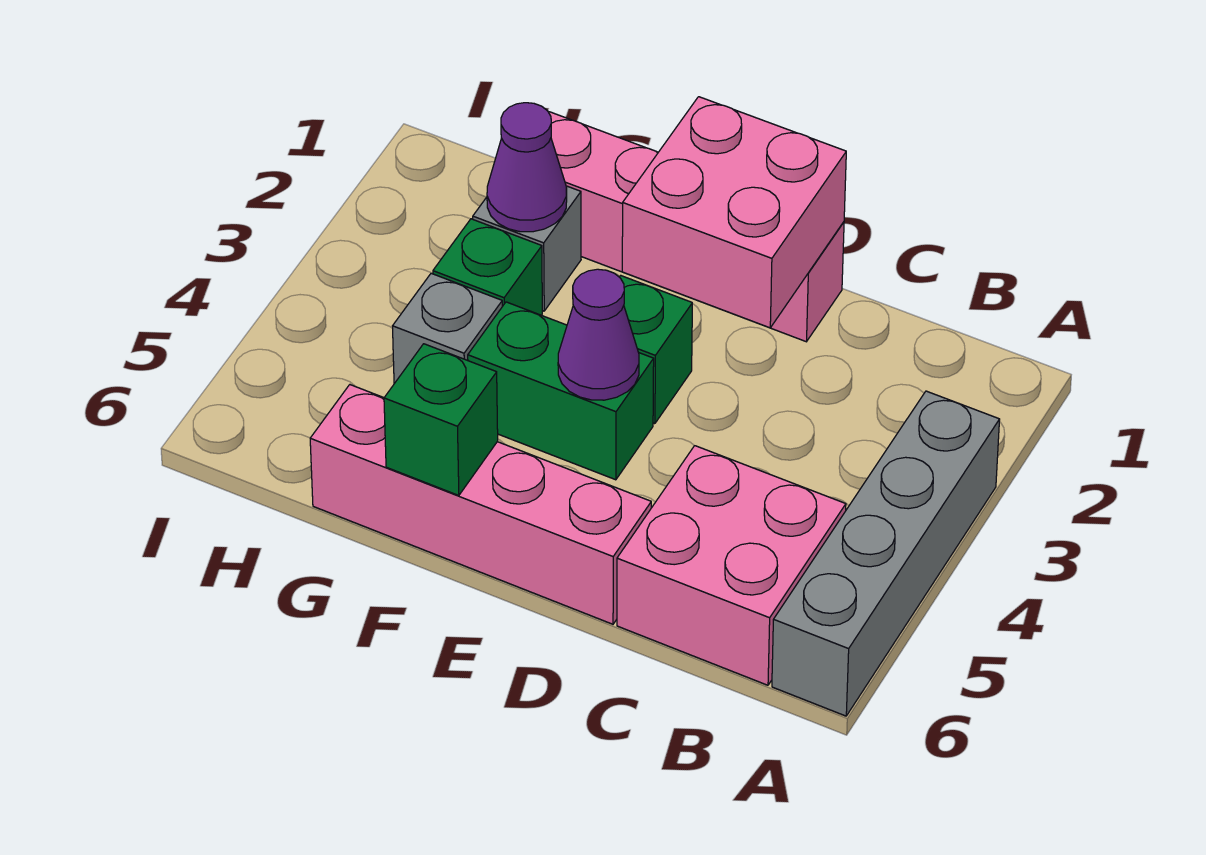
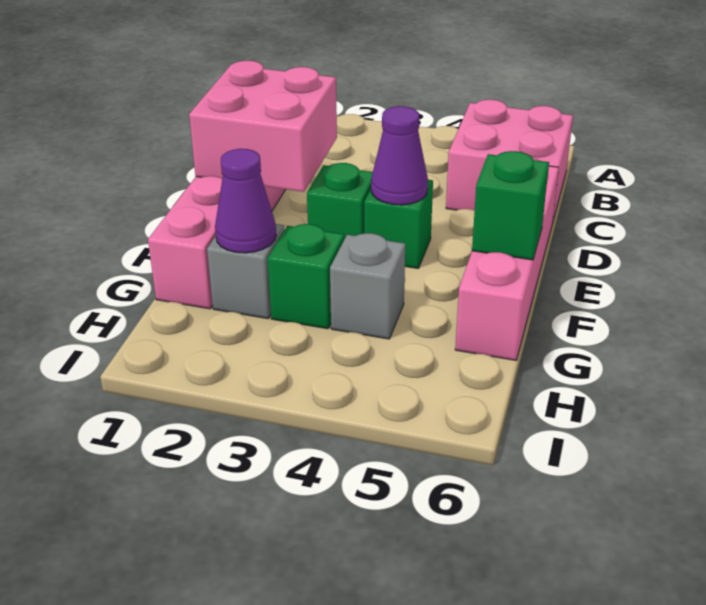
grey 1x4 brick [772,391,1000,716] -> none
green 1x2 brick [468,302,654,480] -> green 1x1 brick [364,180,433,268]

